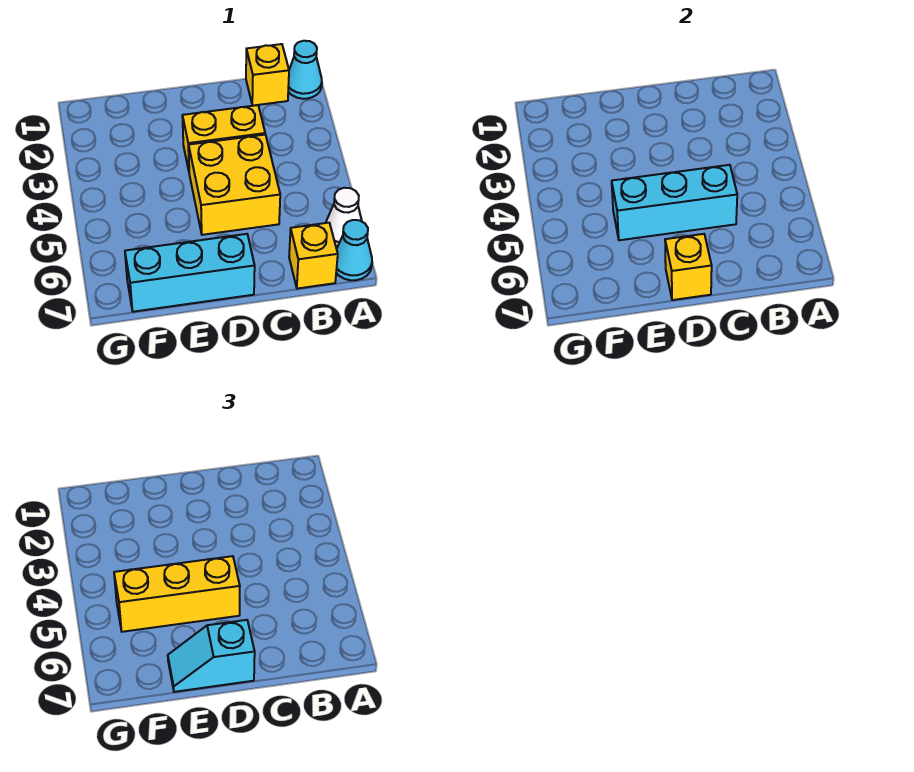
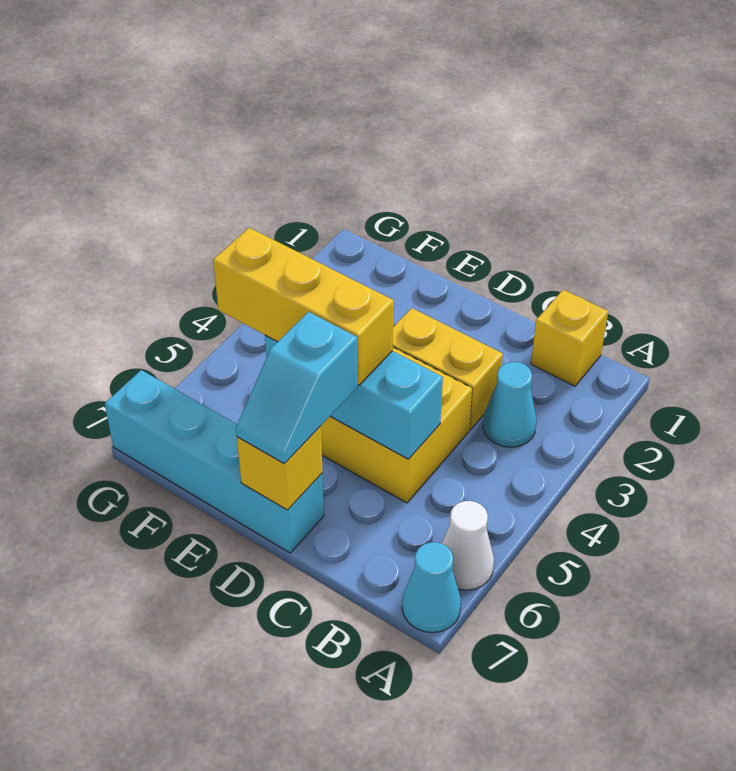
cyan 1x1 cone [288,41,322,99] -> cyan 1x1 cone moved to [483,362,537,447]
yellow 1x1 brick [289,223,338,289] -> none
cyan 1x3 brick [125,234,255,312] -> cyan 1x4 brick [105,370,324,553]
cyan 1x2 slope [168,620,255,692] -> cyan 1x2 slope turned to [236,312,358,463]

